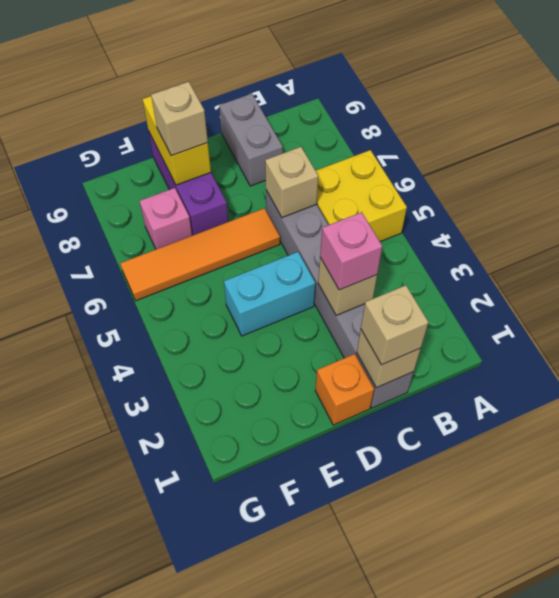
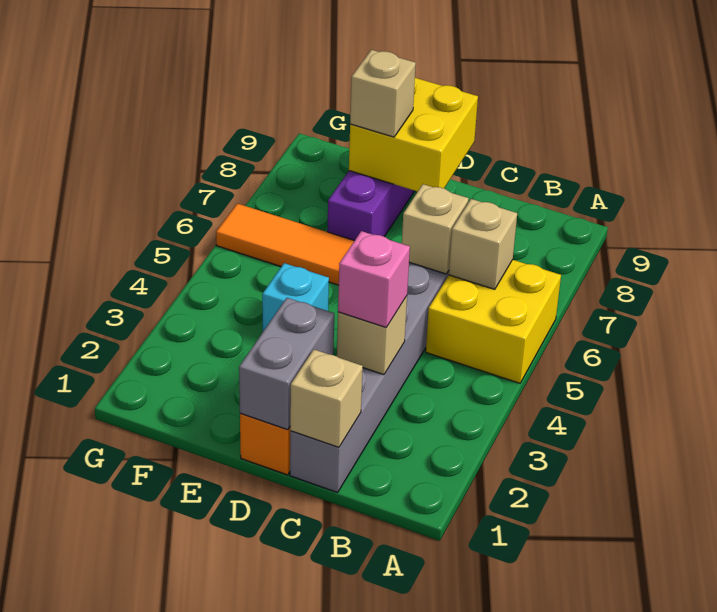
tan 1x1 brick [361,285,428,365] -> tan 1x1 brick moved to [449,199,517,289]
grey 1x2 brick [219,94,283,186] -> grey 1x2 brick moved to [239,298,334,430]
cyan 1x2 brick [224,252,315,336] -> cyan 1x1 brick [262,263,329,331]
yellow 1x2 brick [142,96,211,185] -> yellow 2x2 brick [349,78,478,192]
pink 1x1 brick [140,188,192,249] -> none

